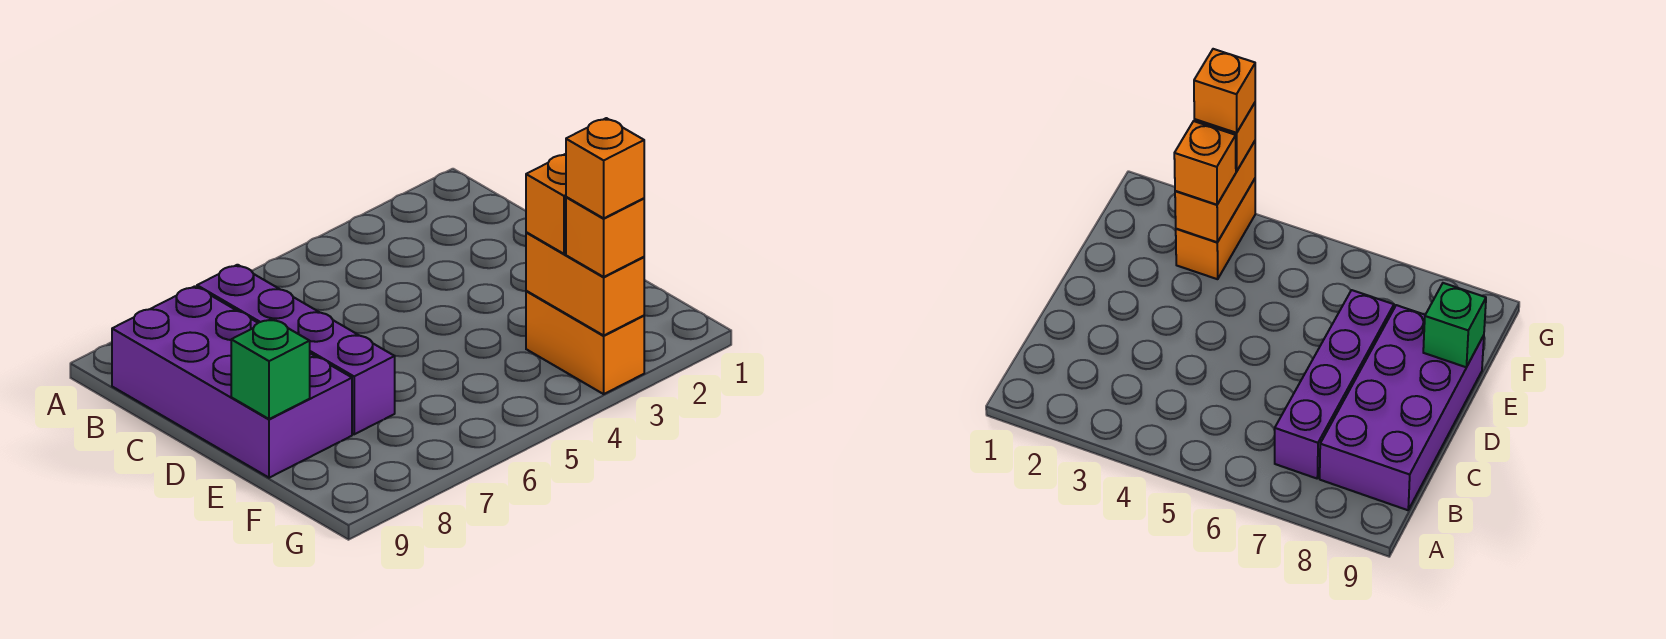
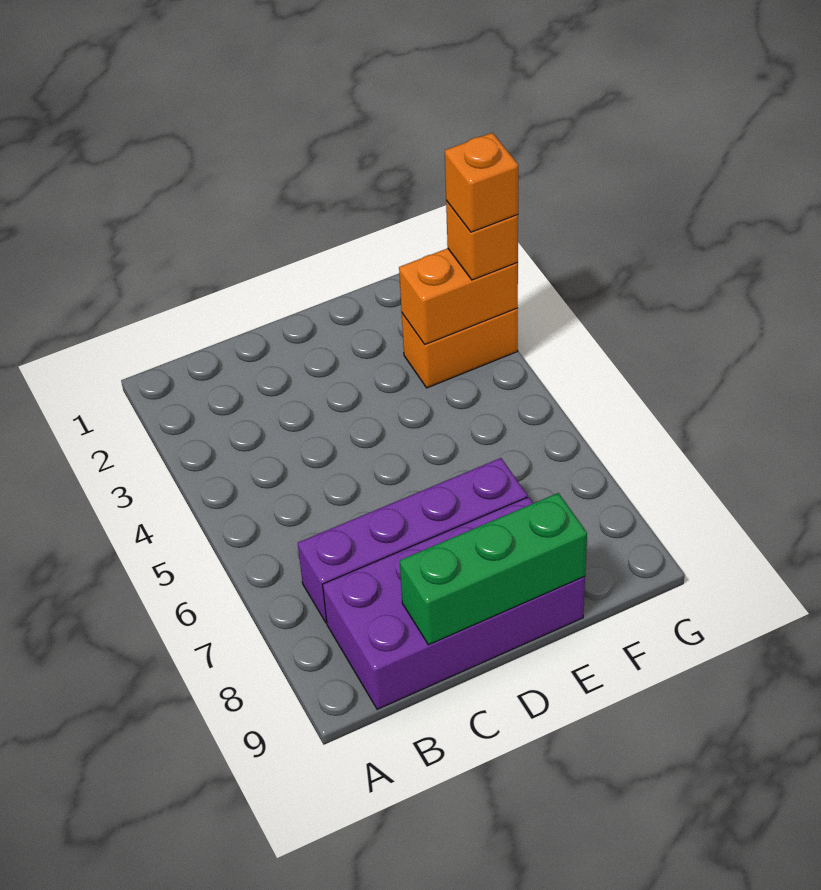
green 1x1 brick [231,319,310,419] -> green 1x3 brick [400,493,587,645]
orange 1x1 brick [526,154,566,254] -> none

